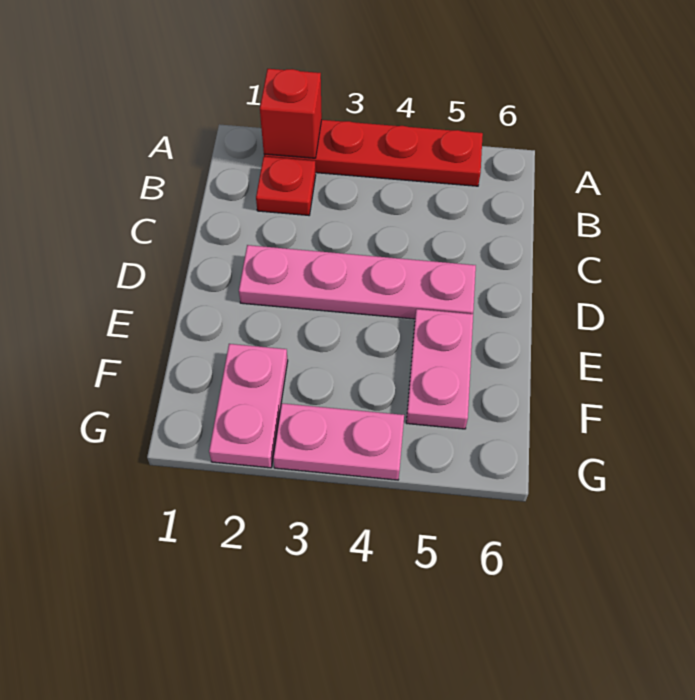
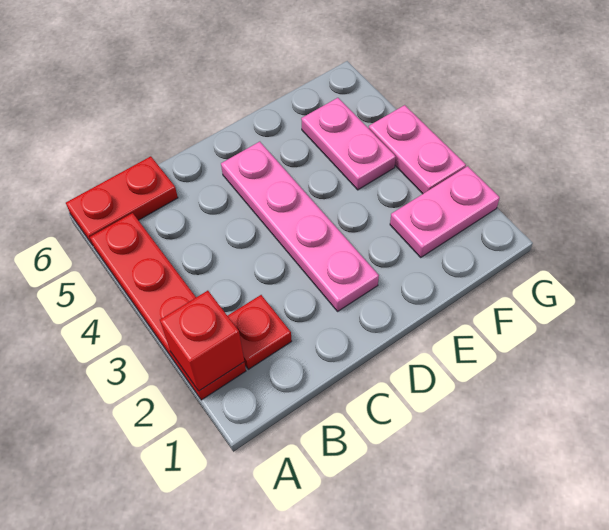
none -> red 1x2 plate [66,156,178,245]
pink 1x2 plate [406,309,473,429] -> pink 1x2 plate turned to [301,98,396,190]

